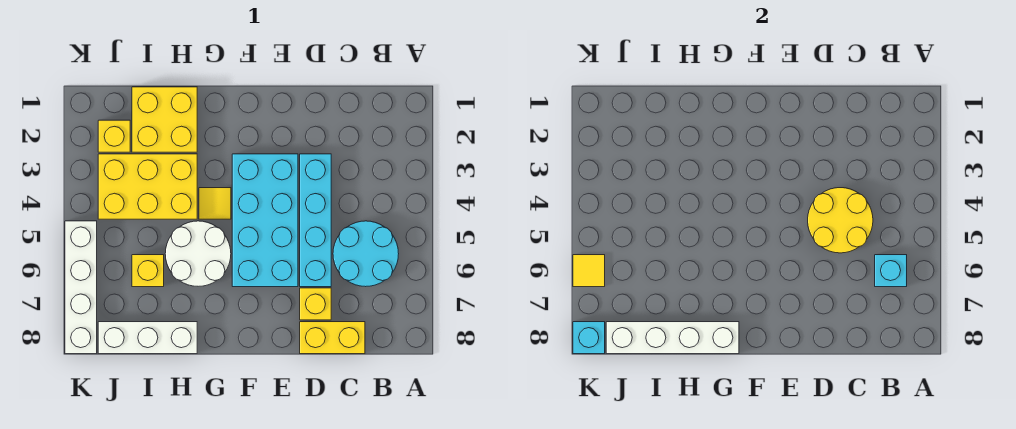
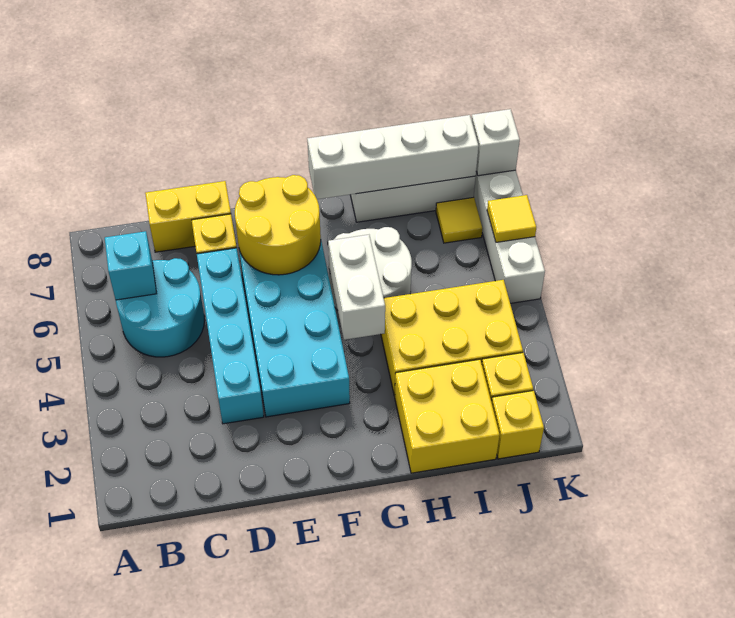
yellow 2x2 round brick [808,188,873,253] -> yellow 2x2 round brick moved to [235,175,321,275]
yellow 1x1 tile [199,188,231,219] -> yellow 1x1 tile moved to [436,197,482,243]
none -> white 1x2 brick [328,235,385,340]
yellow 1x1 brick [132,255,164,287] -> yellow 1x1 brick moved to [492,390,544,459]
cyan 1x1 brick [573,322,605,354] -> white 1x1 brick [472,109,520,176]

